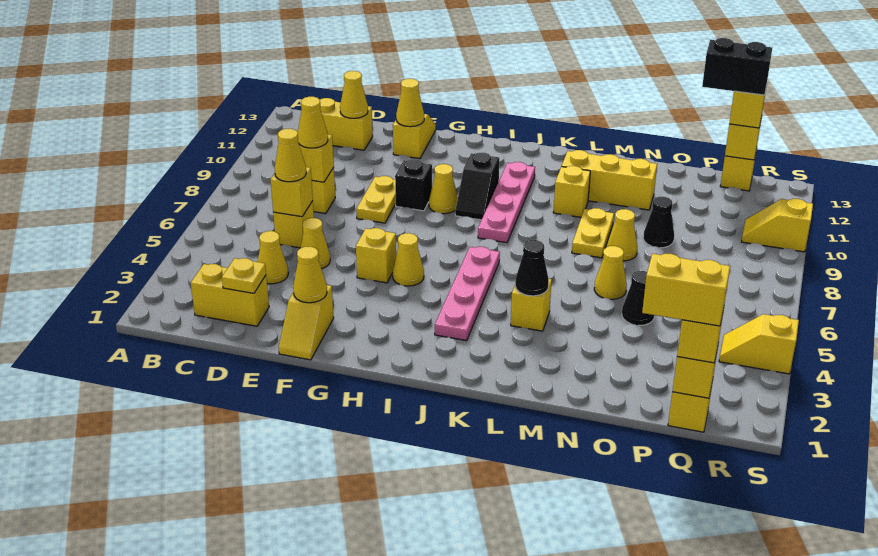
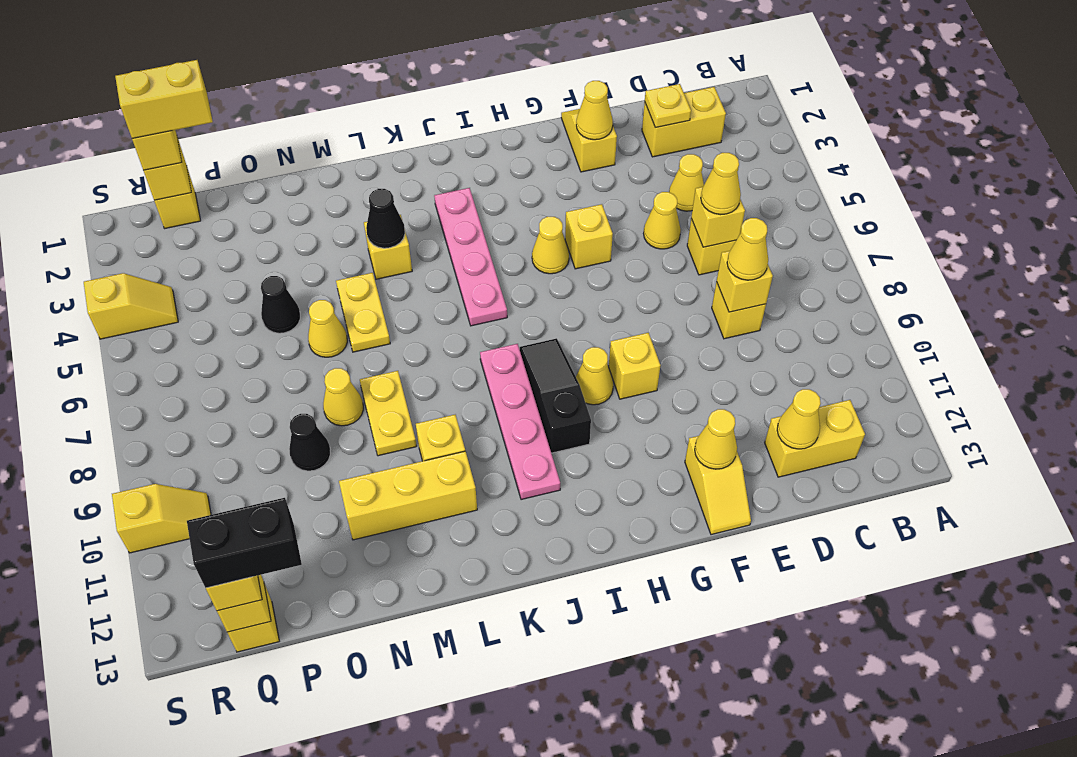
yellow 1x2 plate [356,176,396,223] -> yellow 1x2 plate moved to [336,273,390,352]
black 1x1 brick [395,160,432,211] -> yellow 1x1 brick [609,333,661,399]
black 1x2 slope [455,153,499,220] -> black 1x3 slope [520,338,591,453]

